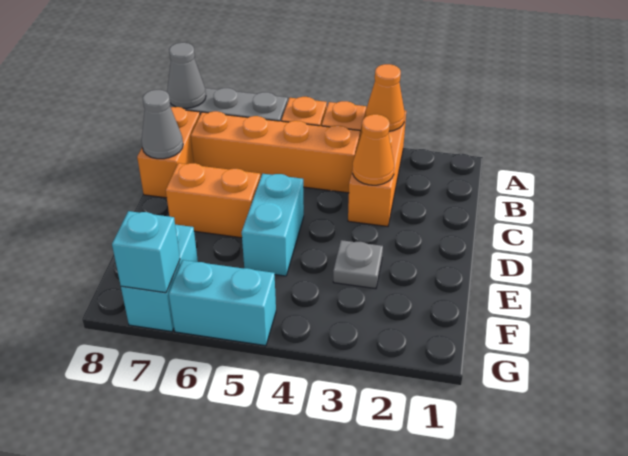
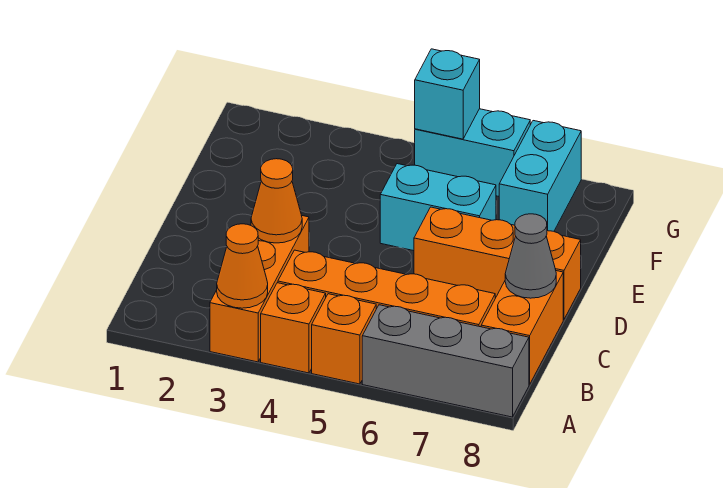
grey 1x1 cone [167,43,206,108] -> none
cyan 1x2 brick [242,174,304,276] -> cyan 1x2 brick turned to [380,164,496,251]
orange 1x2 brick [166,163,261,238] -> orange 1x3 brick [414,207,581,319]
grey 1x1 plate [333,240,383,289] -> none
cyan 1x1 brick [112,211,180,293] -> cyan 1x1 brick moved to [415,49,480,139]

